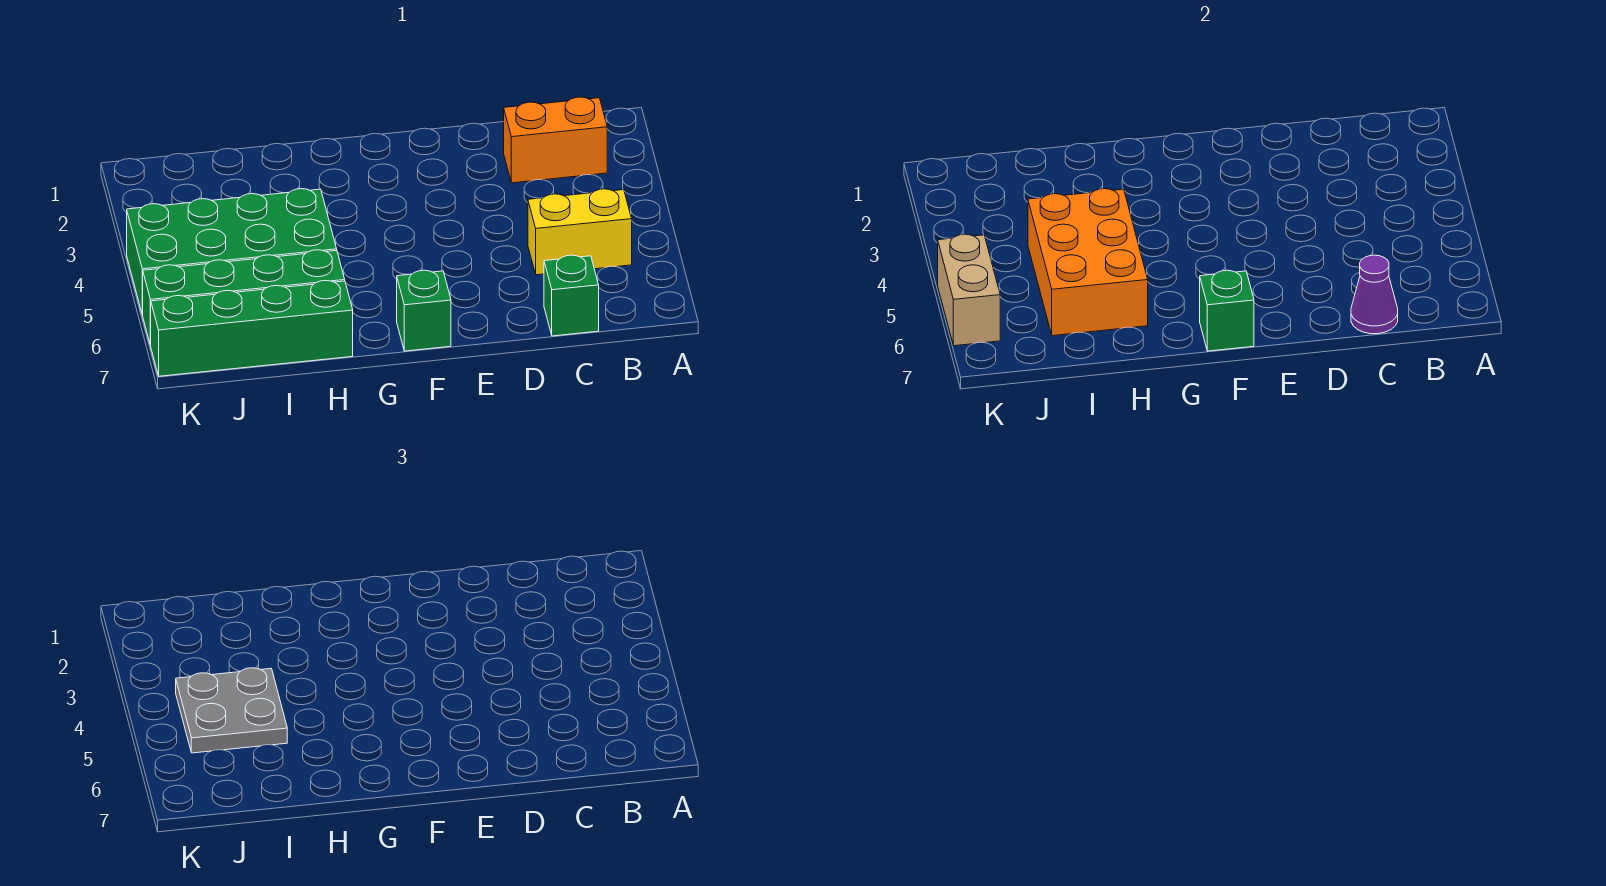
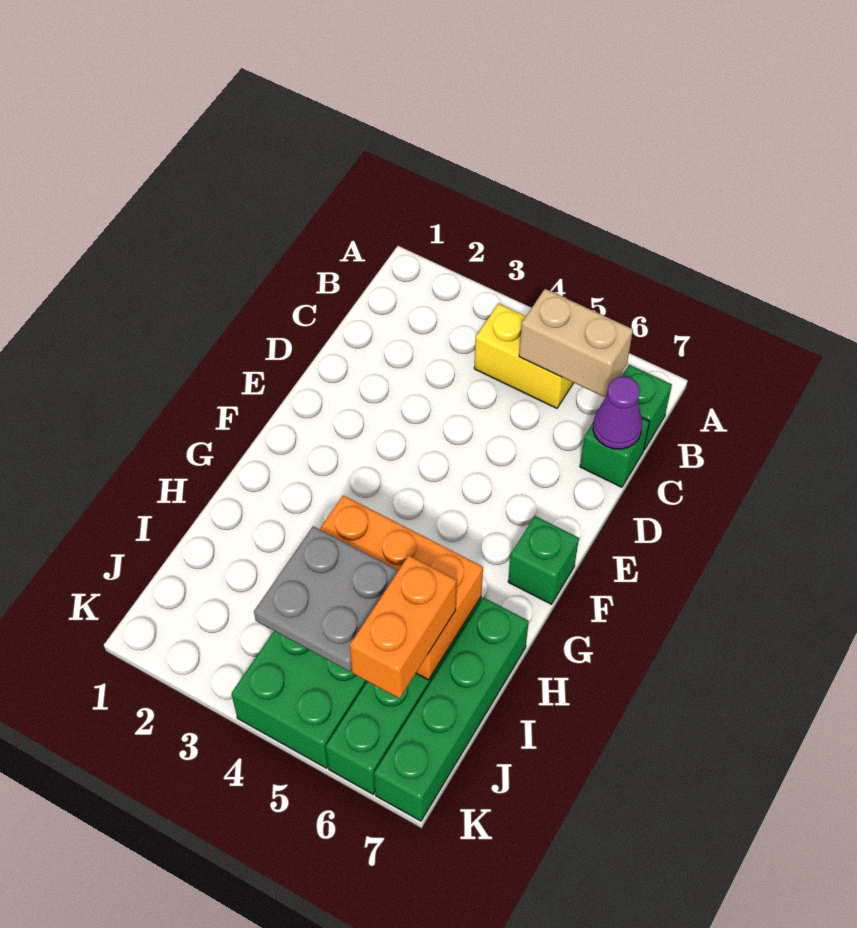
orange 1x2 brick [504,97,607,183] -> orange 1x2 brick moved to [350,556,457,699]
yellow 1x2 brick [528,189,632,275] -> yellow 1x2 brick turned to [474,304,573,408]
green 1x1 brick [1200,270,1254,351] -> green 1x1 brick moved to [622,365,672,450]
tan 1x2 brick [938,234,1000,346] -> tan 1x2 brick moved to [519,289,633,398]

